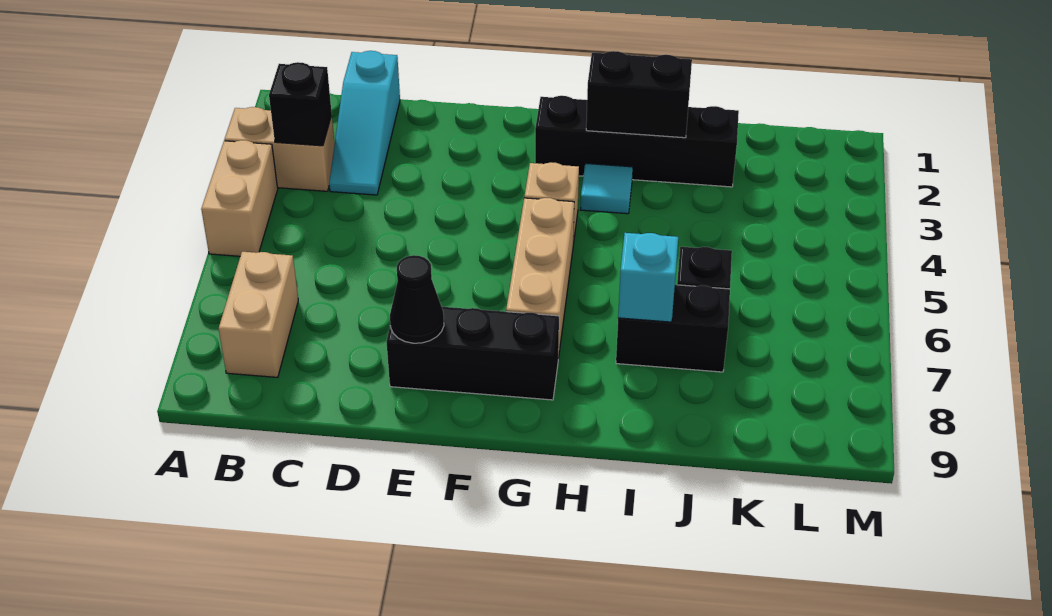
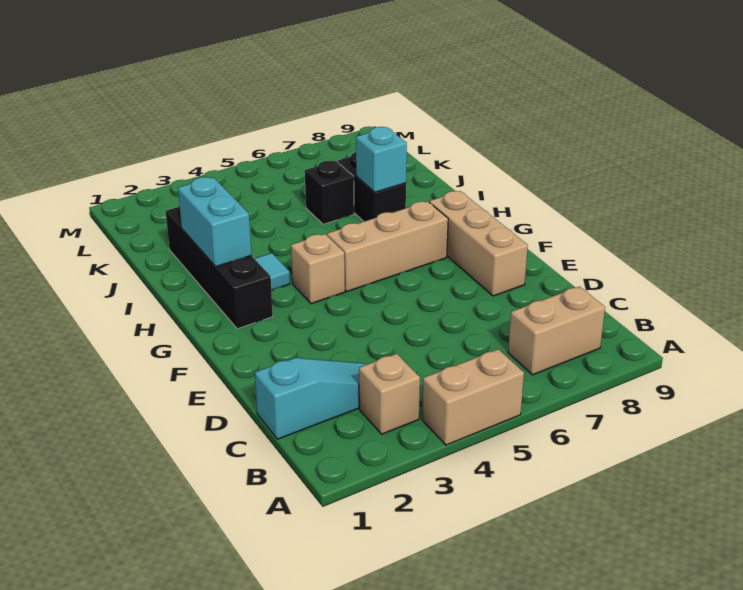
tan 1x2 brick [225,107,335,191] -> tan 1x1 brick [359,354,420,434]
black 1x1 brick [269,62,332,146] -> none
black 1x3 brick [386,307,559,400] -> tan 1x3 brick [429,191,528,296]
black 1x1 cone [390,255,444,343] -> none
black 1x2 brick [586,51,692,138] -> cyan 1x2 brick [178,177,252,267]

